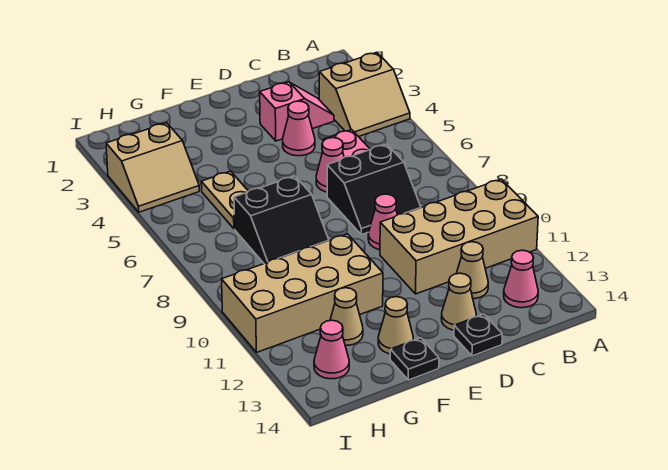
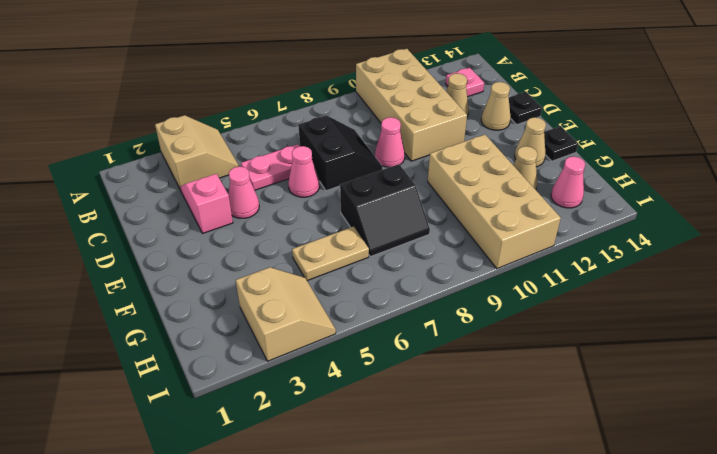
pink 1x1 cone [504,250,538,308] -> pink 1x1 plate [446,68,484,97]
black 2x2 slope [234,176,329,263] -> black 2x2 slope turned to [340,164,430,257]

